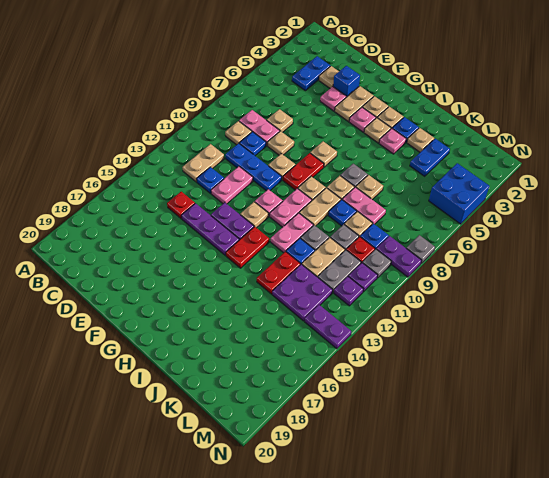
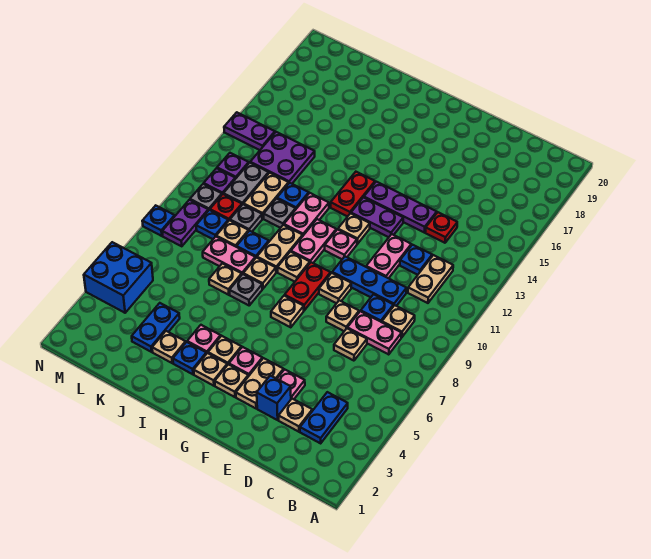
red 1x2 plate [257,251,300,294] -> none
purple 1x2 plate [377,236,422,277] -> purple 1x2 plate turned to [162,200,208,246]
grey 1x1 plate [406,235,435,263] -> blue 1x1 plate [142,206,175,236]

